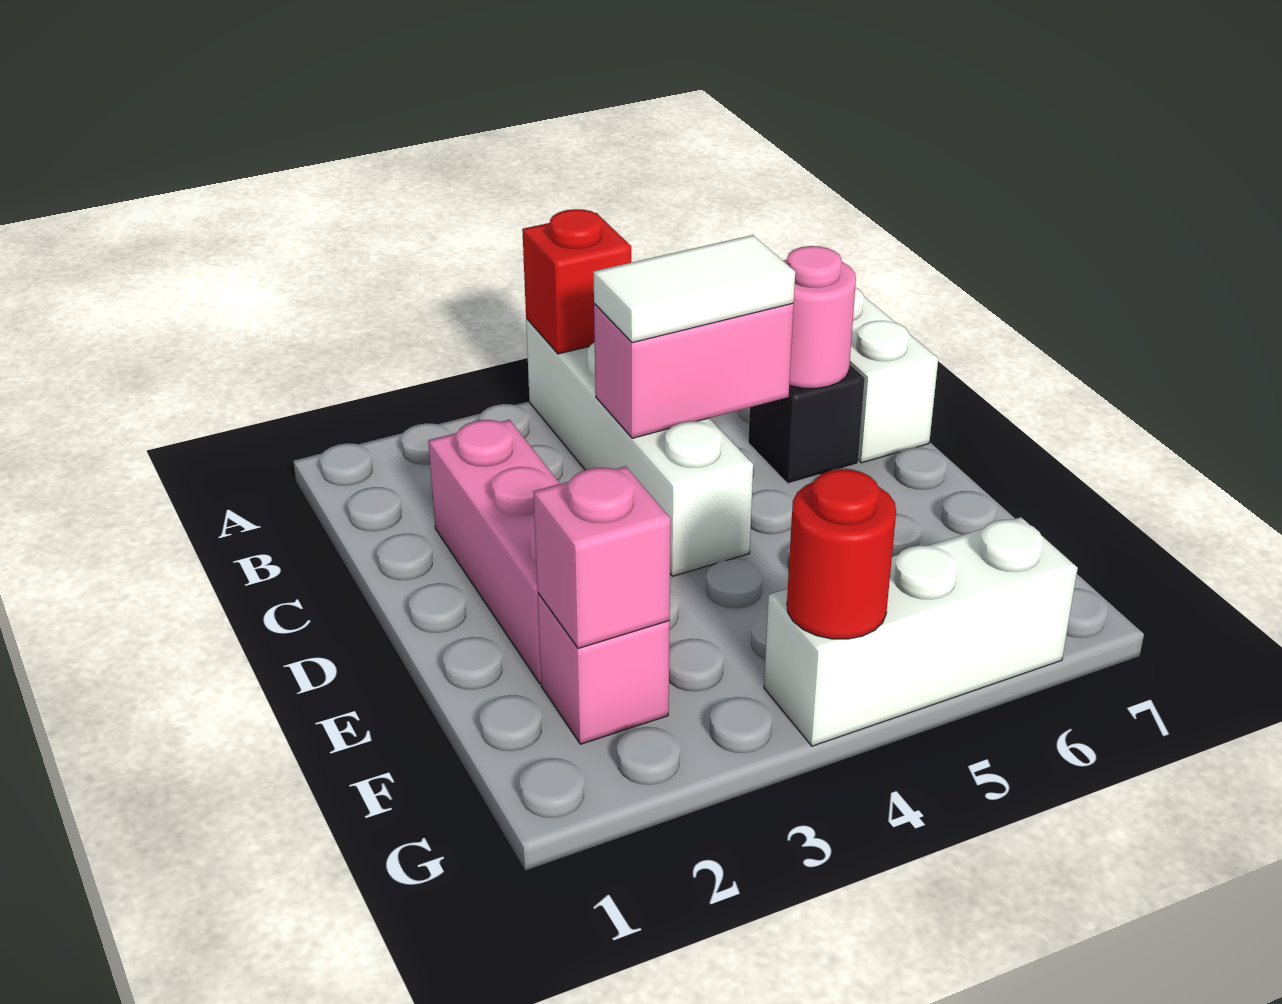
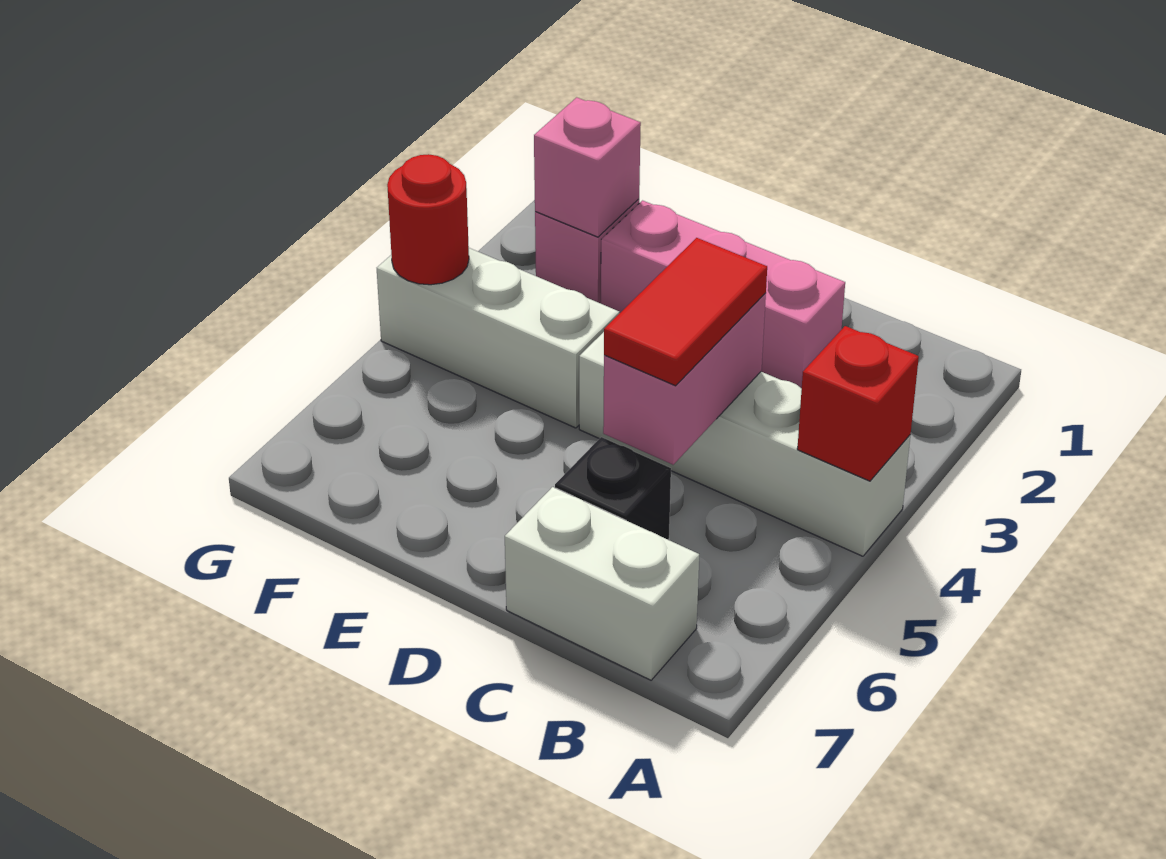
white 1x2 tile [593,235,795,343] -> red 1x2 tile [604,238,767,386]
pink 1x1 round brick [783,246,856,388] -> none
white 1x3 brick [764,517,1078,746] -> white 1x3 brick turned to [377,248,619,428]

